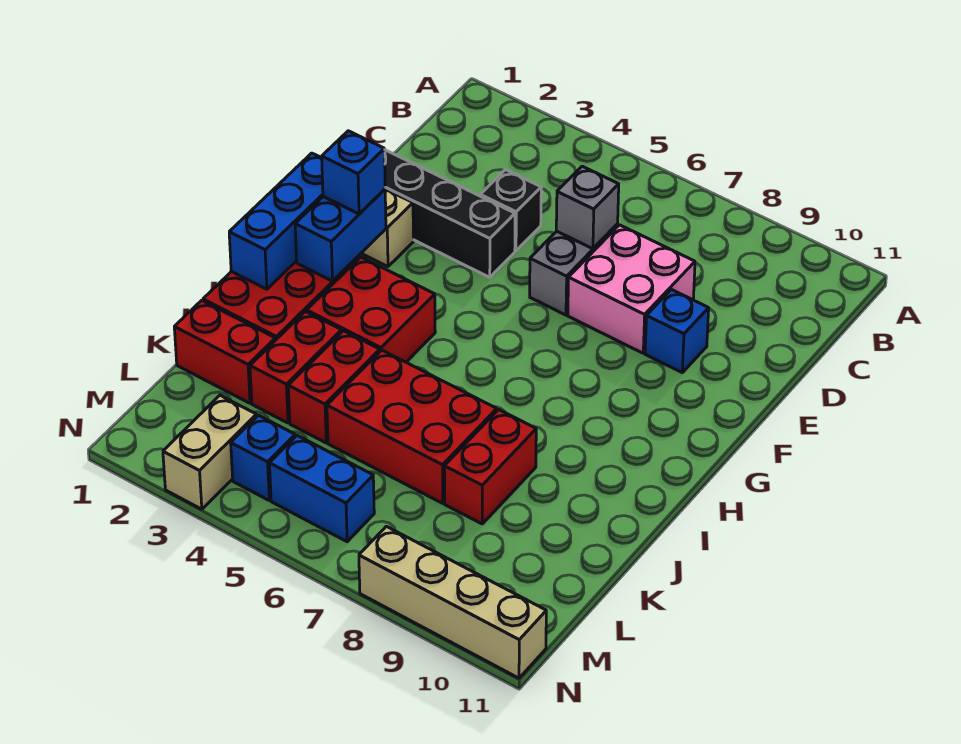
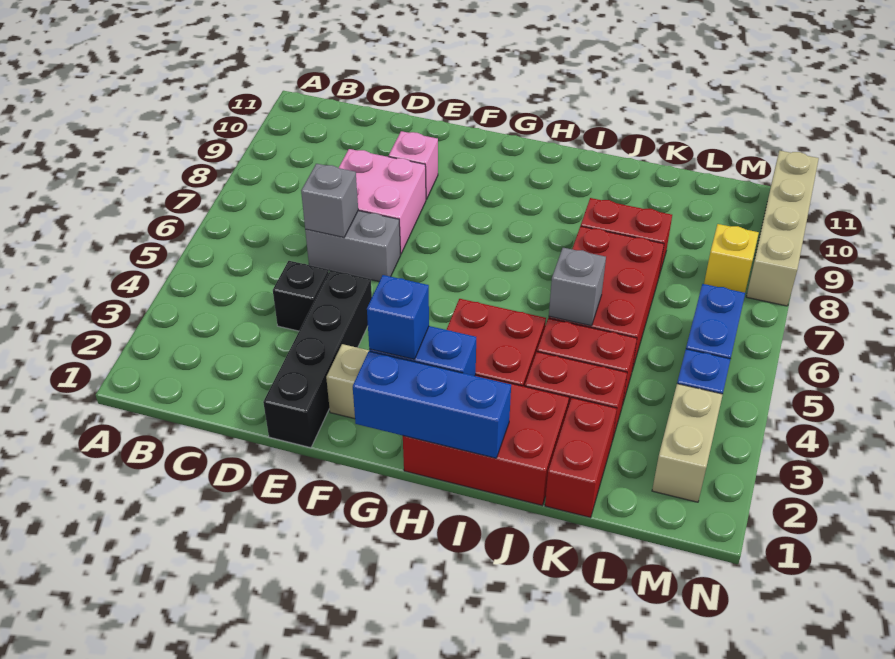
blue 1x1 brick [645,289,709,372] -> pink 1x1 brick [389,131,438,200]
none -> grey 1x1 brick [549,248,606,326]
tan 1x2 brick [163,395,257,509] -> tan 1x2 brick turned to [652,384,723,502]
none -> yellow 1x1 brick [704,224,759,293]

